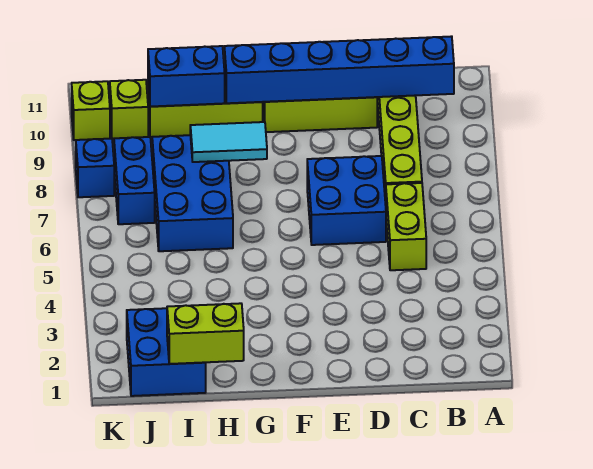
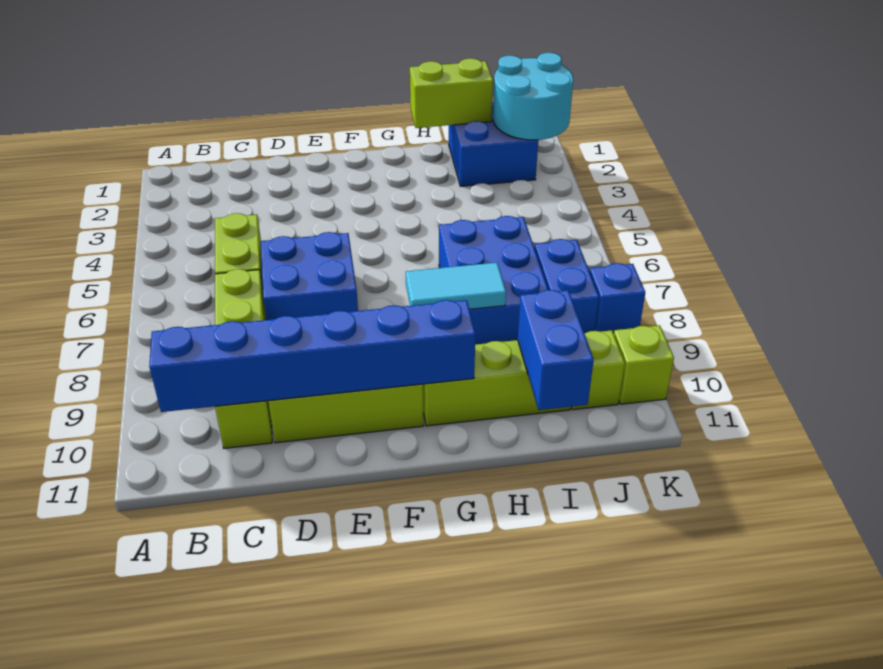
blue 1x2 brick [148,46,225,107] -> blue 1x2 brick turned to [518,290,594,410]
none -> cyan 2x2 round brick [493,53,573,140]

